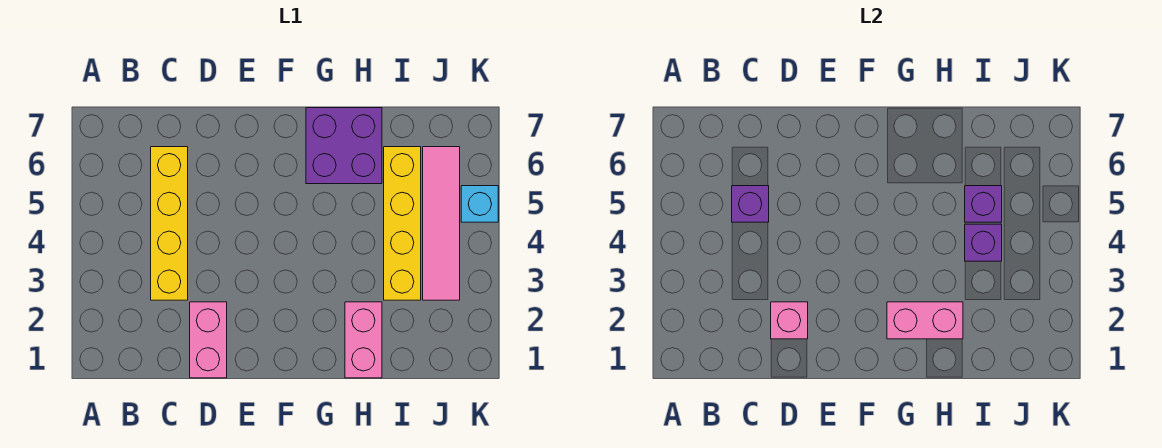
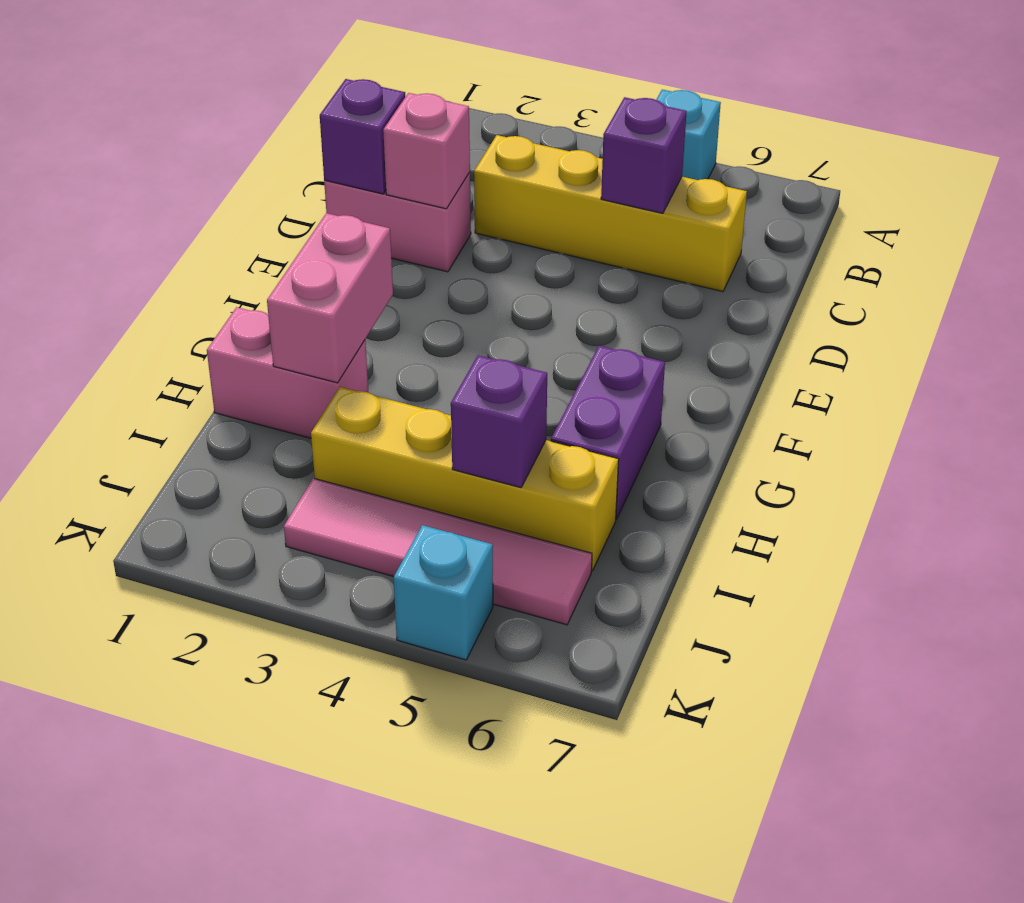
none -> cyan 1x1 brick [656,90,721,180]
purple 2x2 brick [306,108,382,184] -> purple 1x2 brick [551,346,665,519]
purple 1x1 brick [965,224,1002,261] -> purple 1x1 brick moved to [320,79,405,194]

